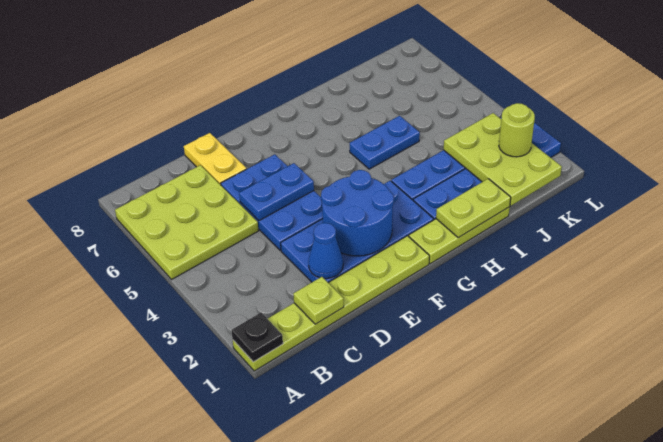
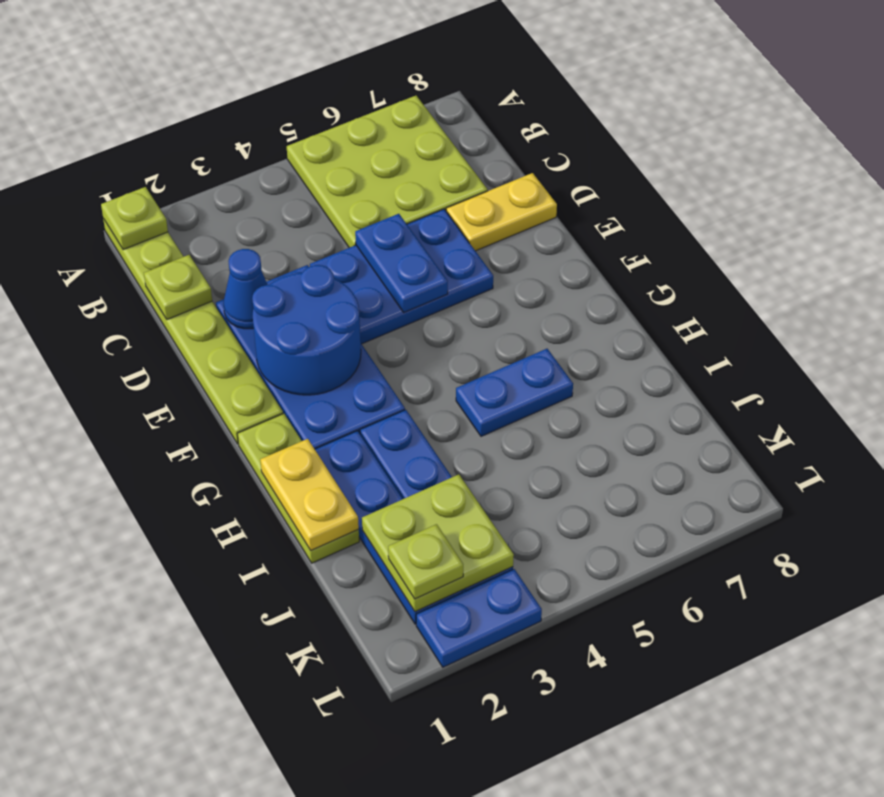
black 1x1 plate [231,313,283,362] -> lime 1x1 plate [101,187,168,250]
lime 1x2 plate [436,179,511,238] -> yellow 1x2 plate [260,439,359,550]
blue 1x2 plate [350,116,420,169] -> blue 1x2 plate turned to [456,349,573,436]
lime 2x3 plate [444,113,562,205] -> lime 2x2 plate [362,474,514,612]
lime 1x1 round brick [499,103,535,157] -> lime 1x1 plate [388,524,463,599]

